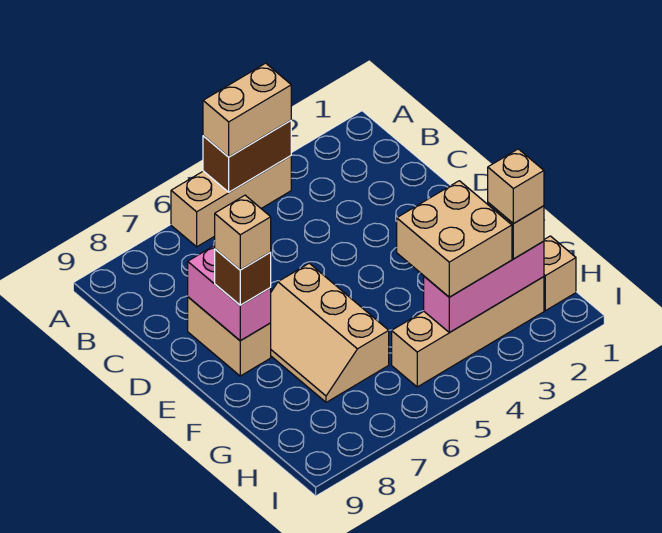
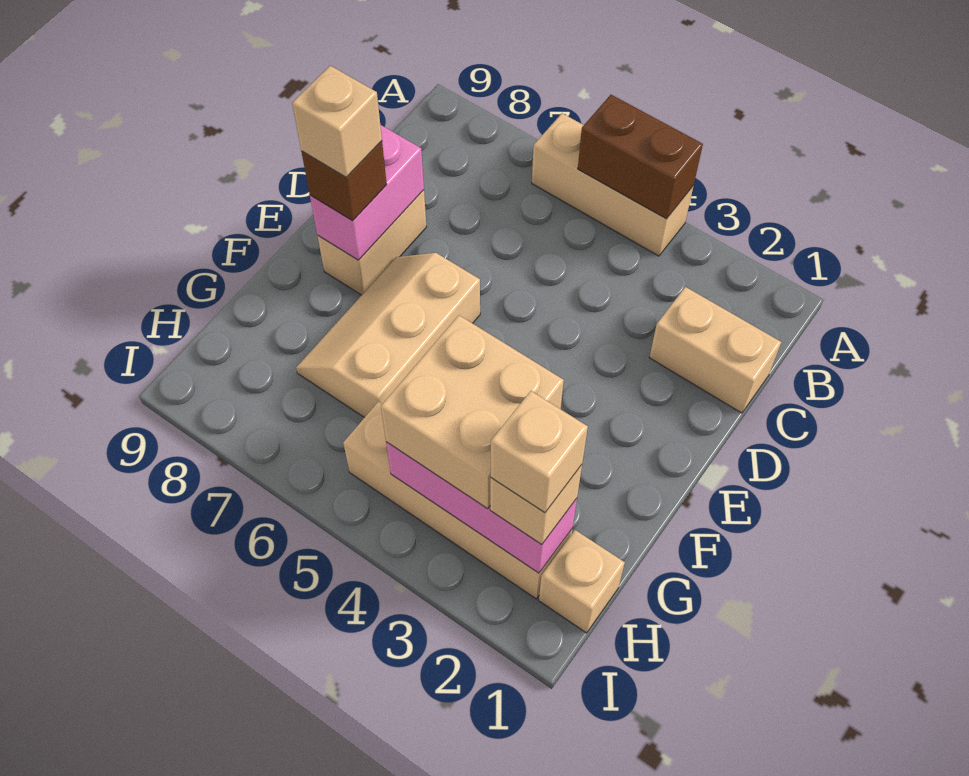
tan 1x2 brick [203,63,291,157] -> tan 1x2 brick moved to [649,287,781,413]

